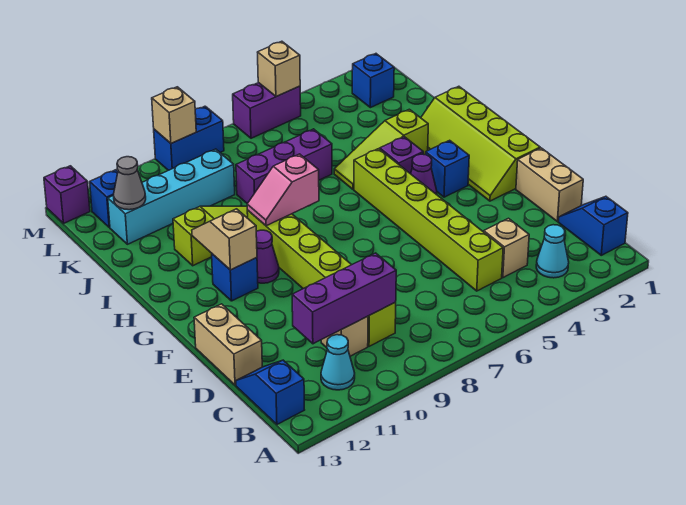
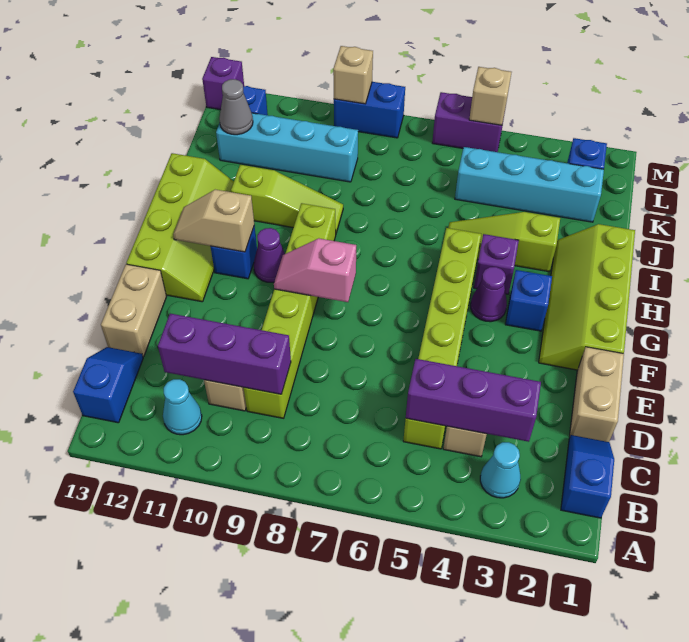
none -> lime 2x4 slope [126,153,234,302]
tan 1x2 slope [192,209,257,270] -> tan 1x2 slope turned to [173,190,254,252]
pink 1x2 slope [247,154,319,226] -> pink 1x2 slope moved to [274,239,356,302]
purple 1x3 brick [236,129,332,204] -> purple 1x3 brick moved to [406,359,541,442]
none -> cyan 1x4 brick [455,147,604,222]

